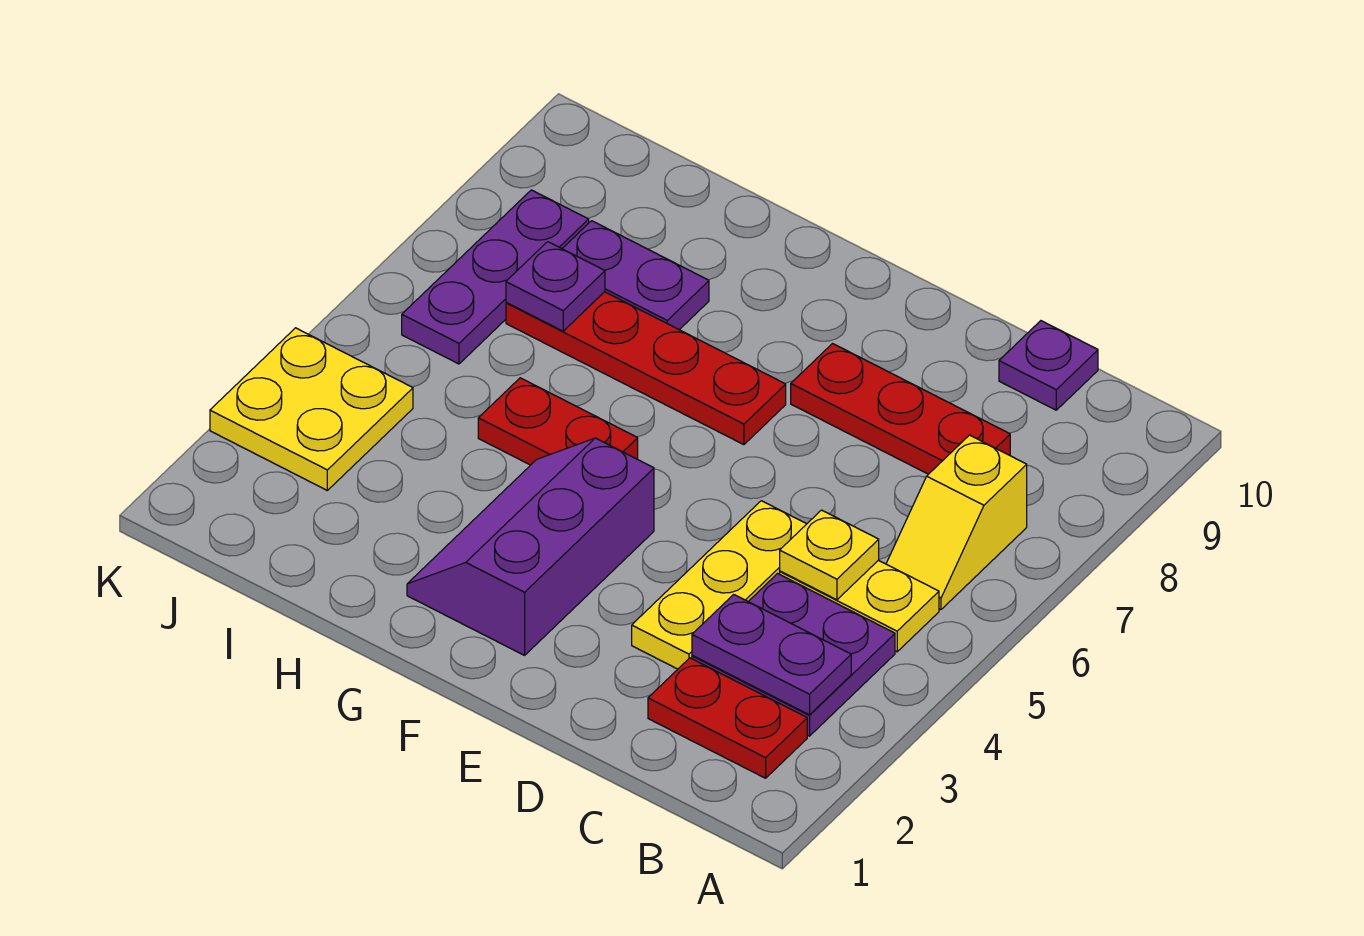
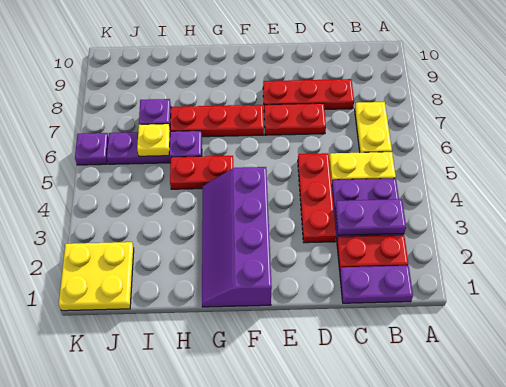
yellow 1x2 slope [886,435,1027,609] -> yellow 1x2 plate [355,102,392,153]
yellow 1x1 plate [780,510,879,600] -> yellow 1x1 plate moved to [137,124,170,156]
purple 1x1 plate [999,321,1098,410] -> purple 1x1 plate moved to [75,133,109,165]
yellow 1x3 plate [632,501,806,669] -> red 1x3 plate [298,153,336,243]
none -> red 1x2 plate [264,103,326,135]
purple 2x3 slope [407,438,654,655] -> purple 2x4 slope [202,167,272,307]
purple 1x2 plate [562,221,709,330] -> purple 1x2 plate moved to [340,266,413,303]
yellow 2x2 plate [210,328,413,490] -> yellow 2x2 plate moved to [59,242,134,311]
purple 1x3 plate [402,190,589,364] -> purple 1x3 plate turned to [107,131,202,164]

